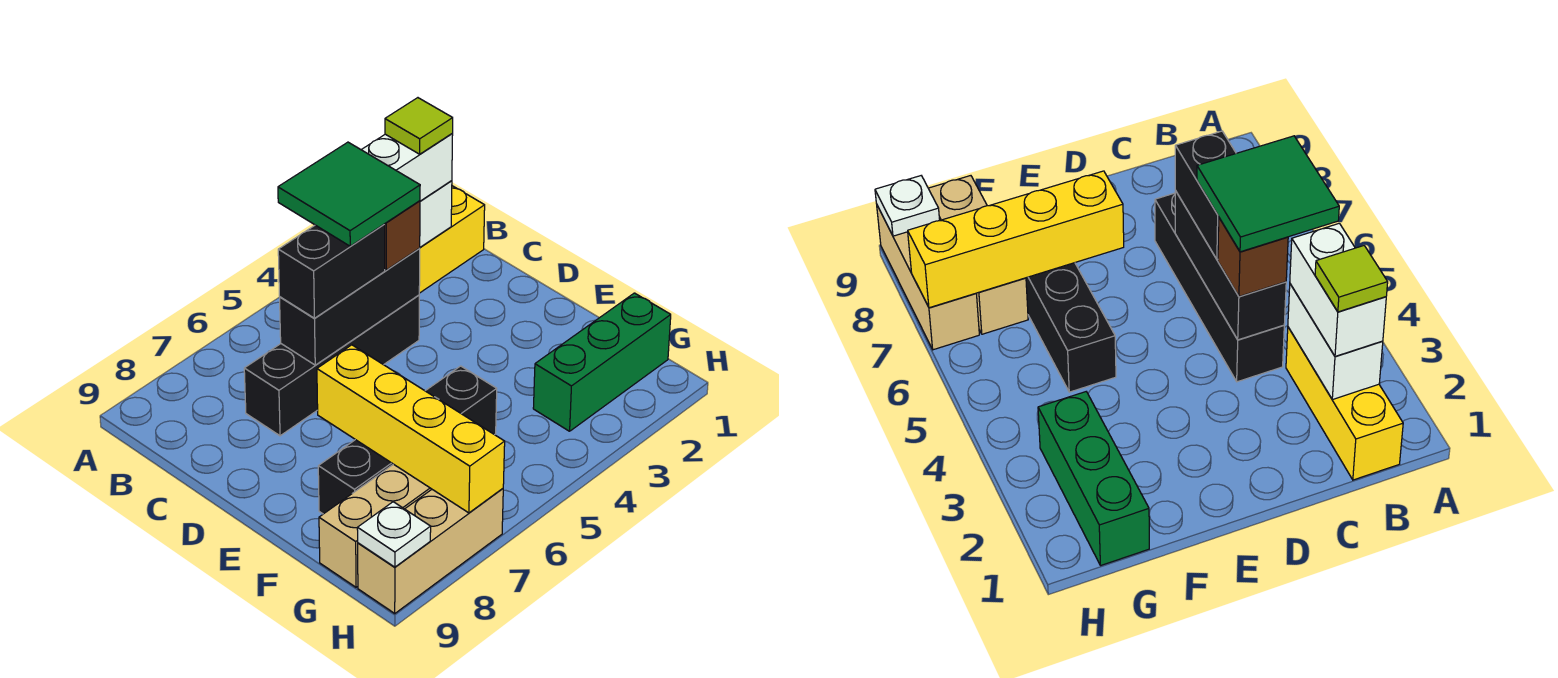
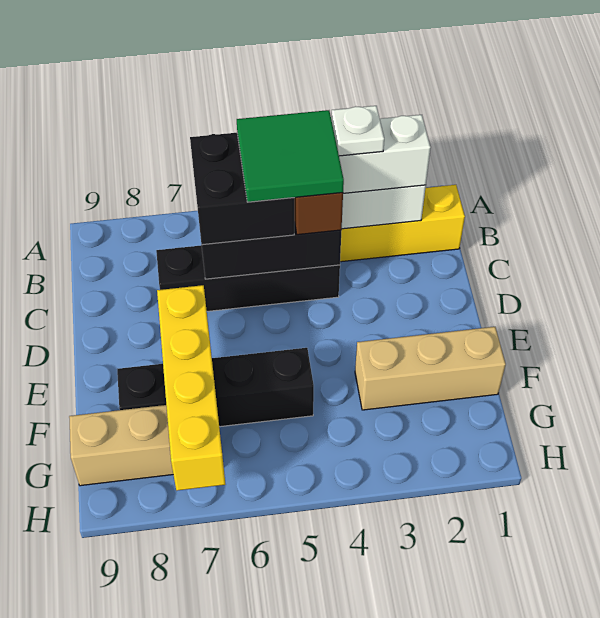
lime 1x1 tile [385,98,453,154] -> none
black 1x2 brick [278,225,385,318] -> black 2x2 brick [190,133,294,245]
green 1x3 brick [533,293,671,431] -> none
tan 1x3 brick [358,489,503,613] -> tan 1x3 brick moved to [355,327,506,410]
white 1x1 plate [357,502,431,567] -> white 1x1 plate moved to [331,106,384,156]

